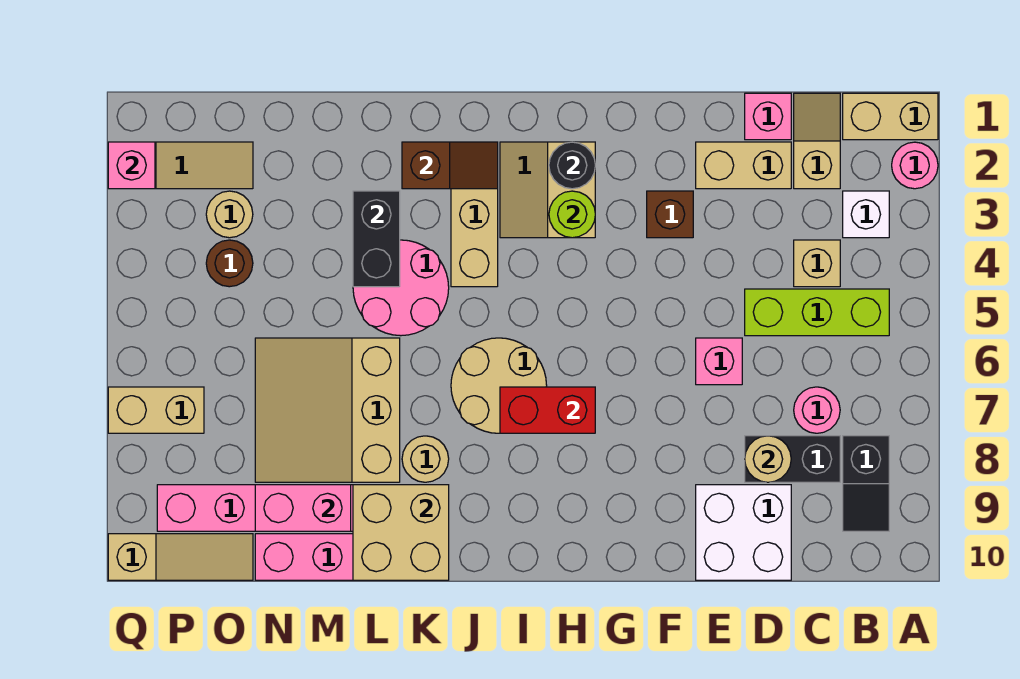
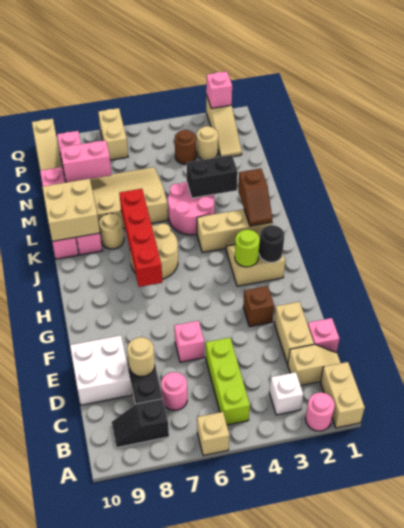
tan 1x1 brick [794,240,840,287] -> tan 1x1 brick moved to [197,412,229,456]
red 1x2 brick [500,387,595,433] -> red 1x4 brick [119,189,162,287]
pink 1x2 brick [255,485,351,531] -> pink 1x2 brick turned to [60,140,112,182]

